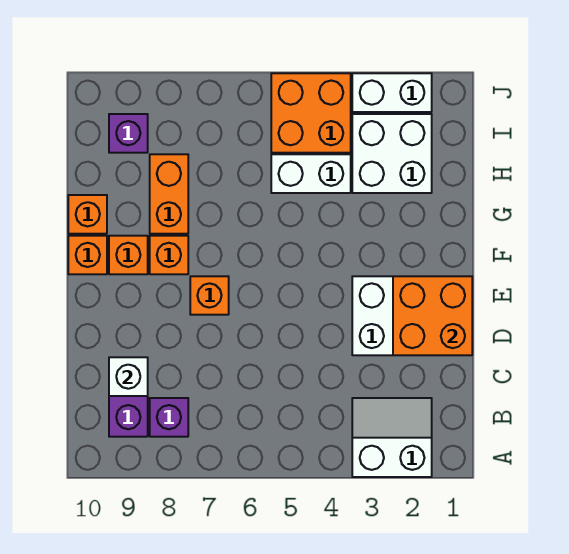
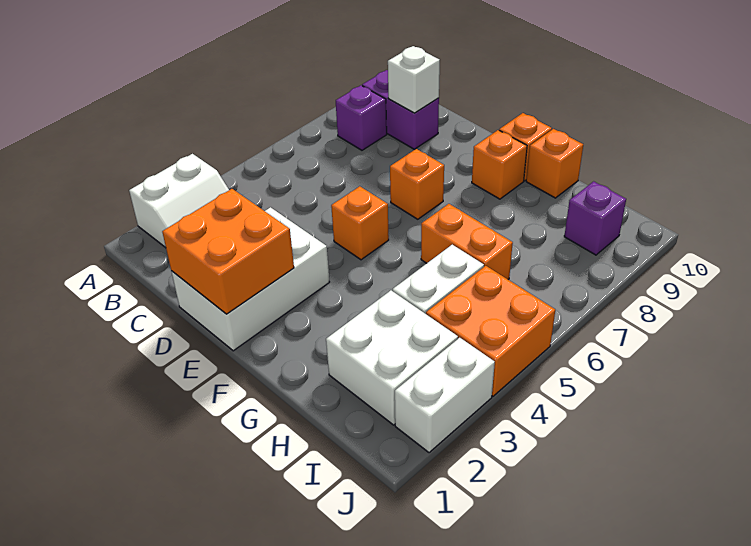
orange 1x1 brick [150,236,188,274] -> orange 1x1 brick moved to [331,186,389,260]
orange 1x2 brick [150,154,188,234] -> orange 1x2 brick moved to [421,204,513,279]

